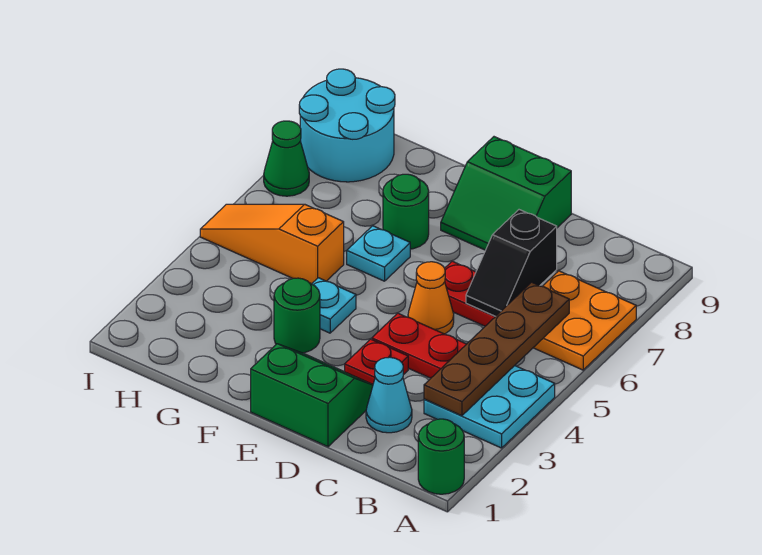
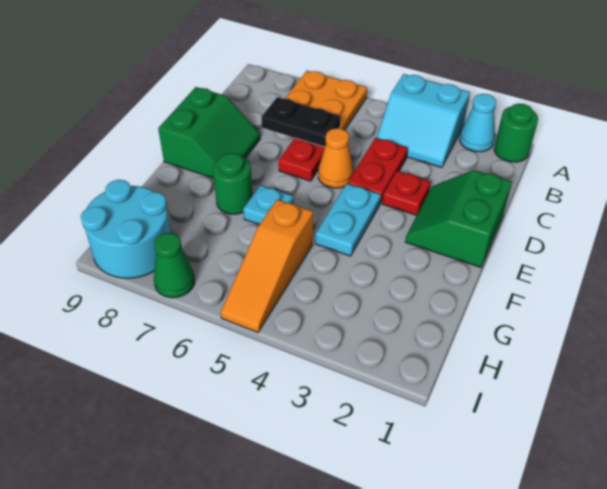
cyan 2x2 plate [424,366,555,448] -> cyan 2x2 slope [377,74,470,167]
brown 1x4 plate [424,282,569,416] -> none
cyan 1x1 cone [366,357,412,433] -> cyan 1x1 cone moved to [460,94,496,152]
black 1x2 slope [466,210,557,316] -> black 1x2 plate [261,97,341,147]
green 1x1 round brick [274,278,320,353] -> none
cyan 1x1 plate [312,278,356,333] -> cyan 1x2 plate [315,184,381,256]

